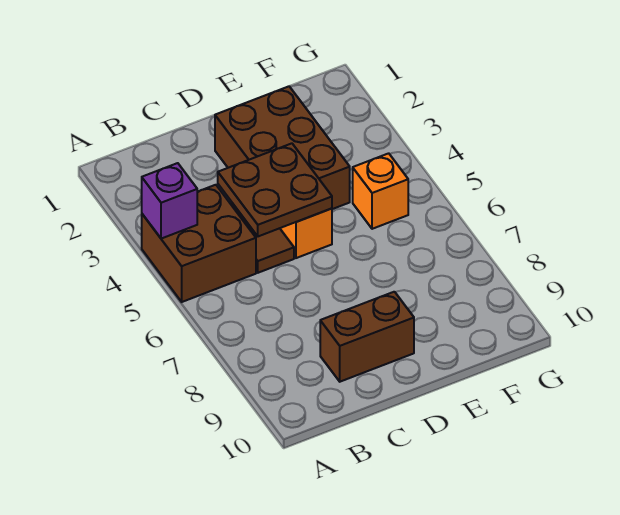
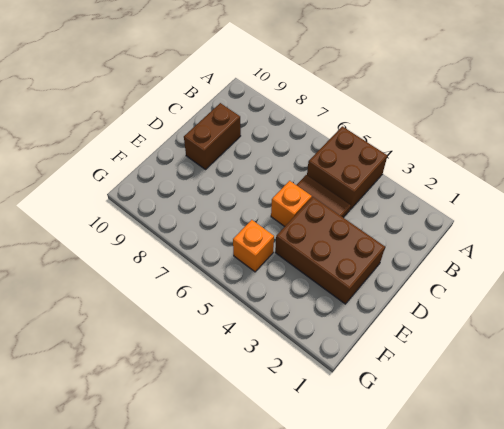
purple 1x1 brick [142,163,197,239] -> none
brown 2x2 plate [218,143,332,236] -> none

